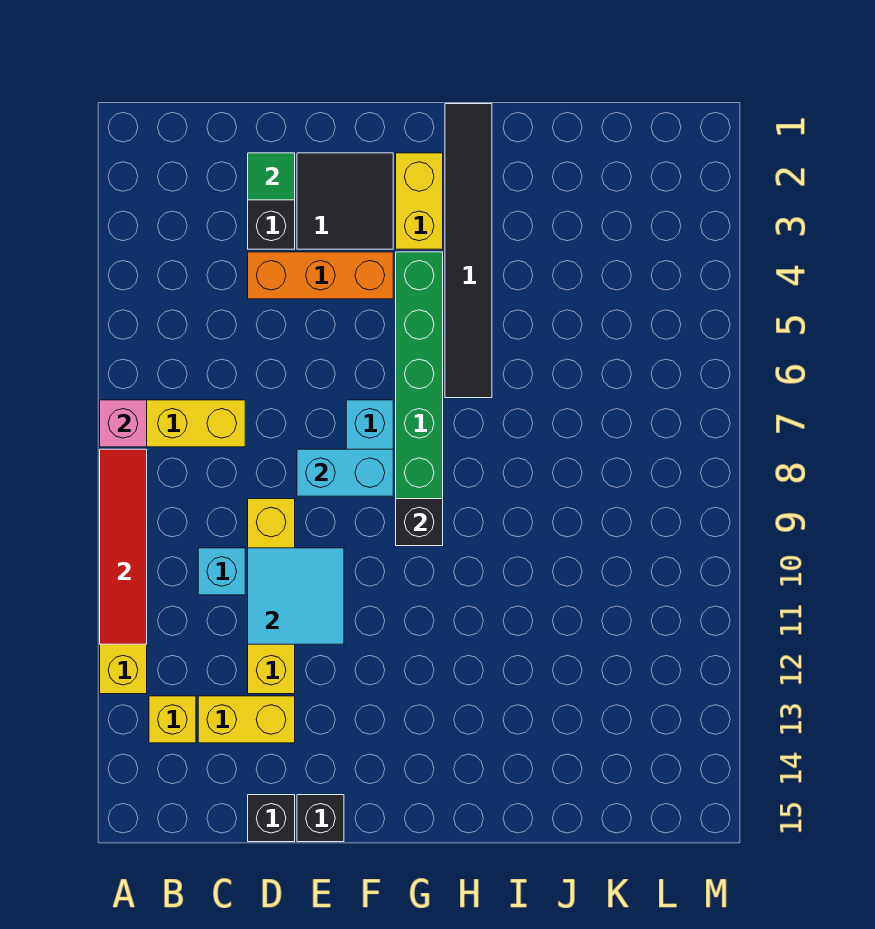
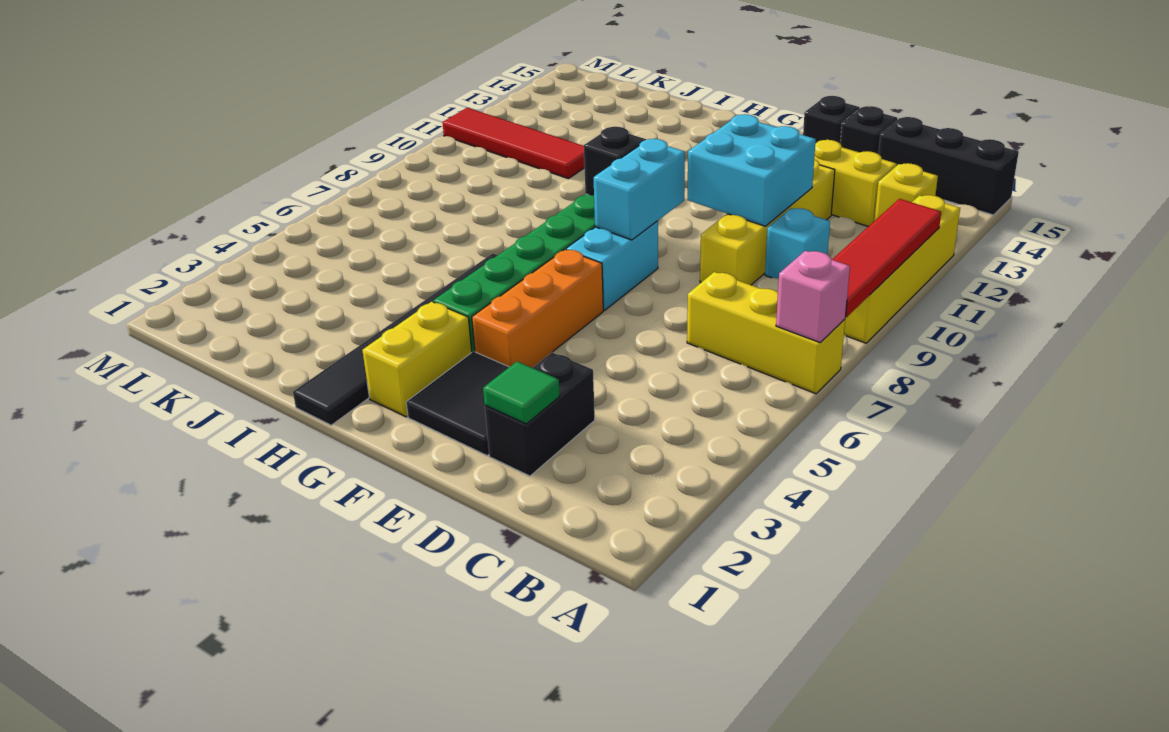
none -> black 1x3 brick [878,117,1019,215]
orange 1x3 brick [248,252,393,299] -> orange 1x3 brick turned to [472,249,603,368]
cyan 2x2 tile [248,548,344,644] -> cyan 2x2 brick [687,114,816,226]
cyan 1x2 brick [297,449,393,496] -> cyan 1x2 brick turned to [593,139,685,240]
none -> red 1x4 tile [443,108,585,179]

